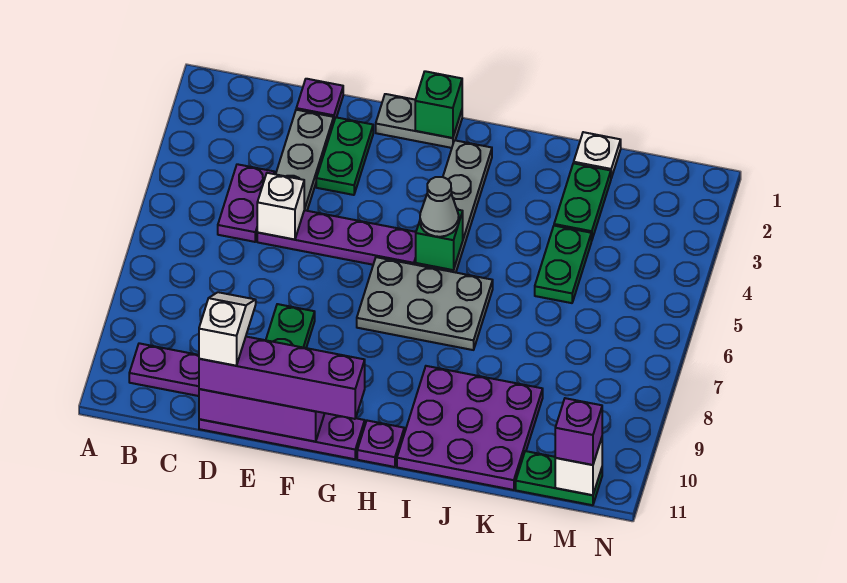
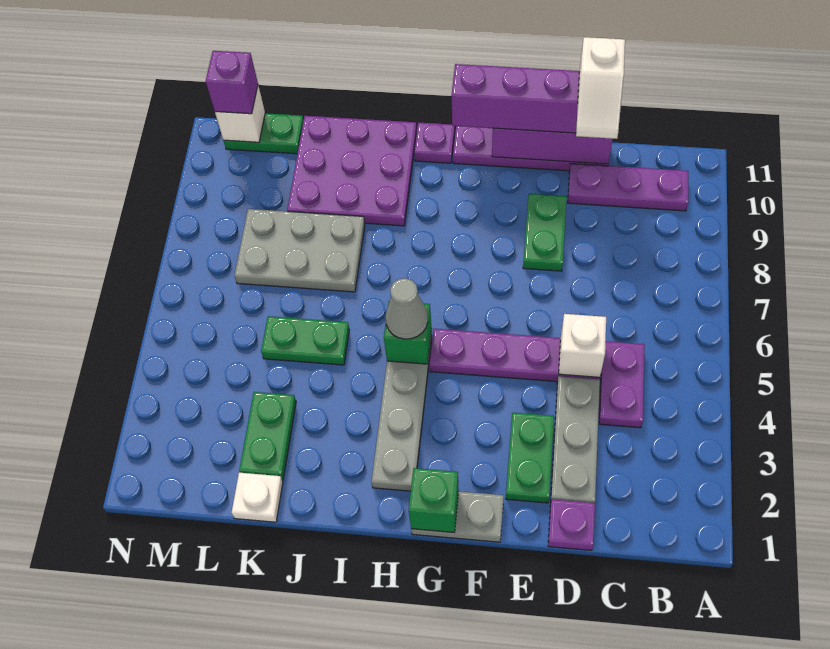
grey 2x3 plate [357,257,493,350] -> grey 2x3 plate moved to [234,209,365,292]
green 1x2 plate [535,226,591,303] -> green 1x2 plate turned to [261,316,349,365]

